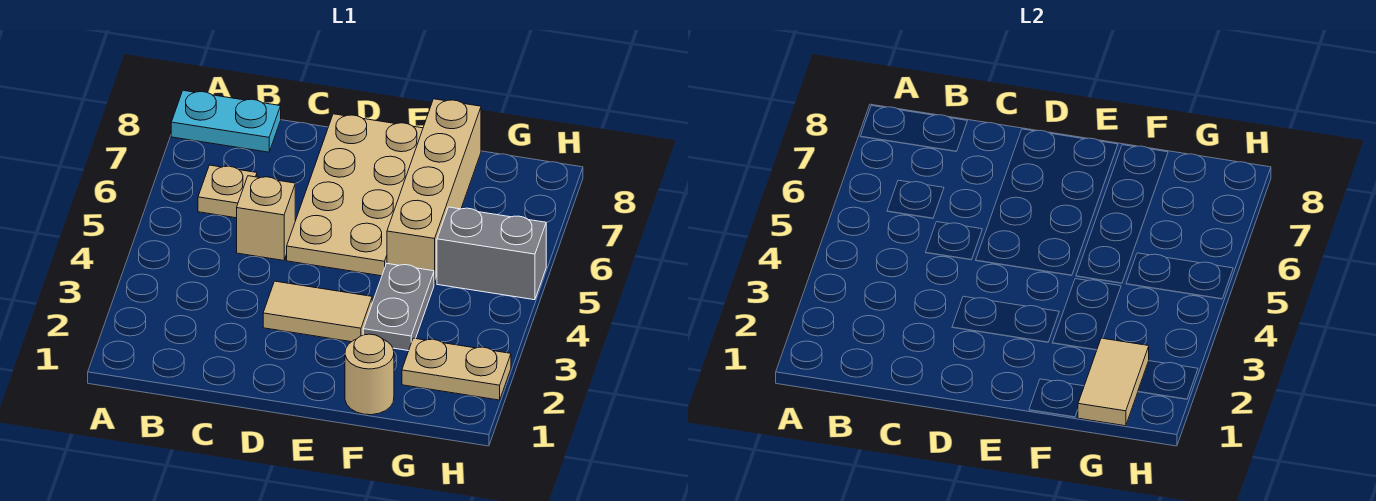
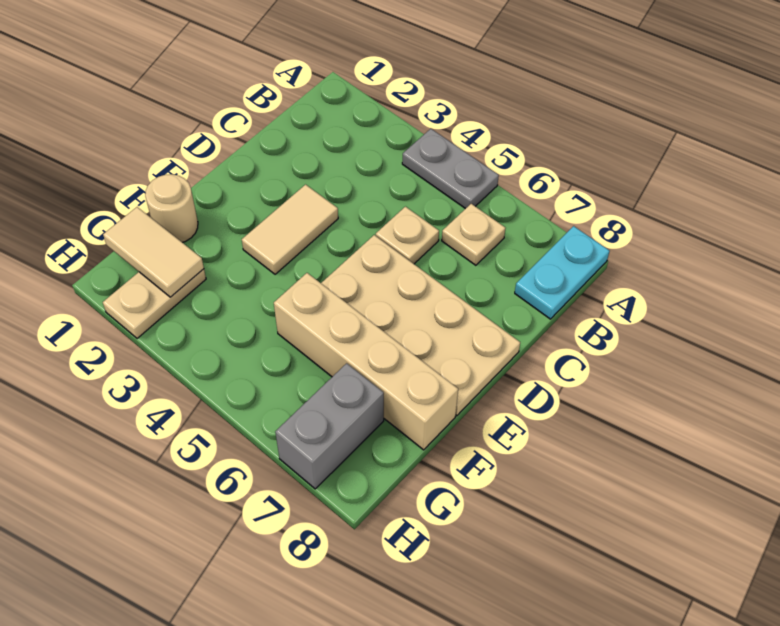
tan 1x1 brick [237,176,295,261] -> tan 1x1 plate [376,207,439,264]
grey 1x2 plate [363,264,434,351] -> grey 1x2 plate moved to [402,129,499,209]
grey 1x2 brick [437,207,546,300] -> grey 1x2 brick moved to [275,363,384,489]

